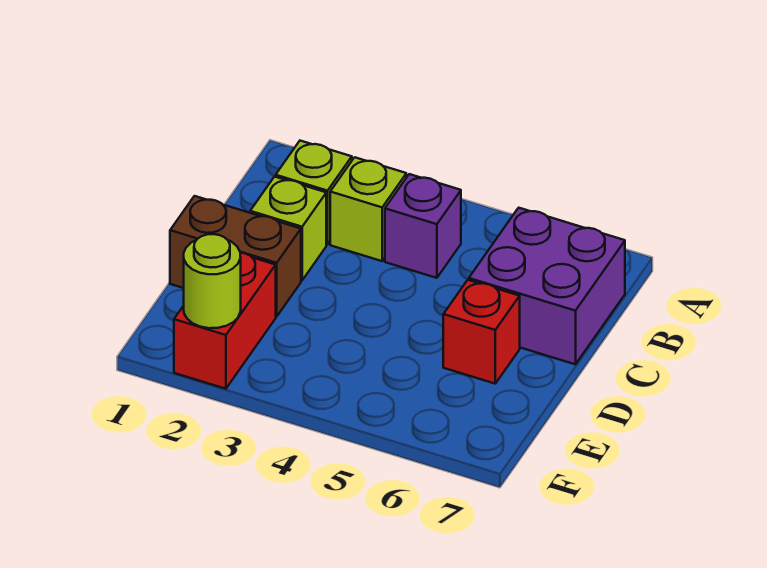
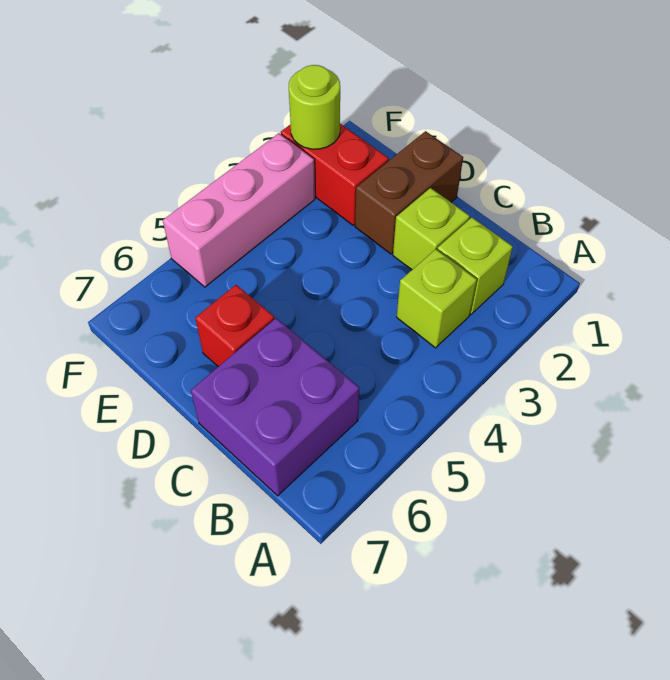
purple 1x1 brick [385,174,461,278] -> none
none -> pink 1x3 brick [163,133,315,287]

